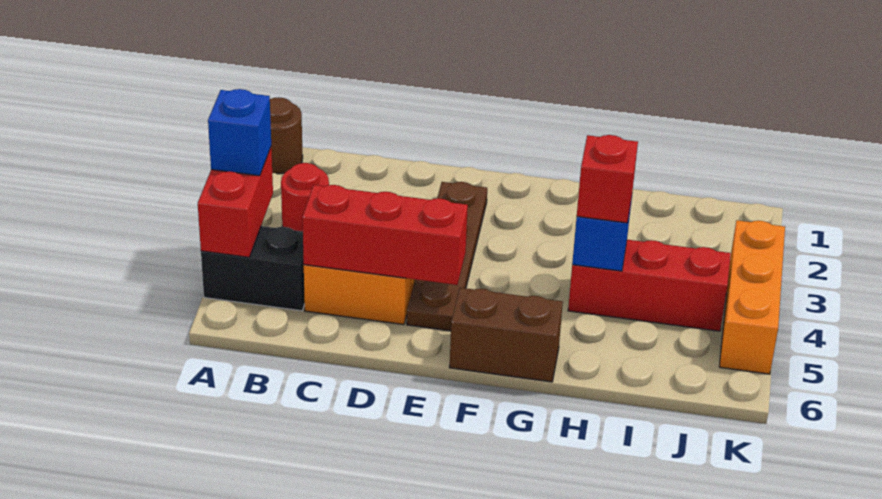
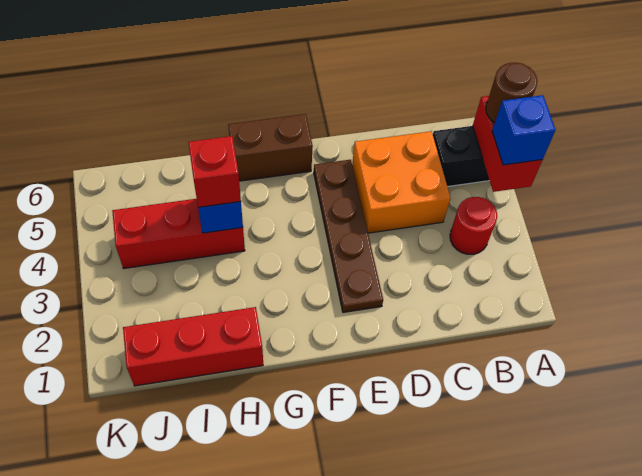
brown 1x1 round brick [270,97,303,174] -> brown 1x1 round brick moved to [486,63,537,123]
red 1x3 brick [303,185,468,285] -> red 1x3 brick moved to [123,307,263,386]
orange 1x3 brick [719,220,785,374] -> none

